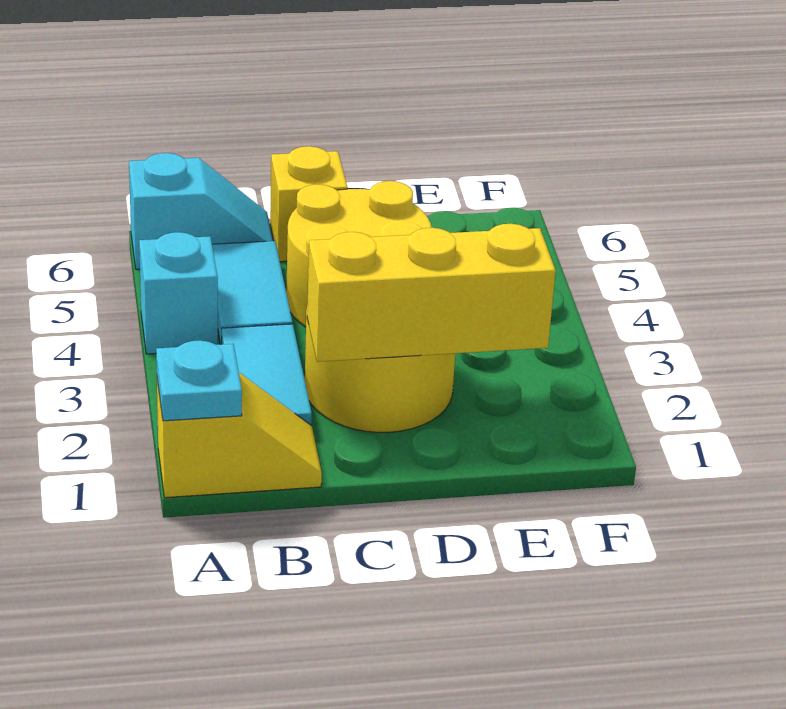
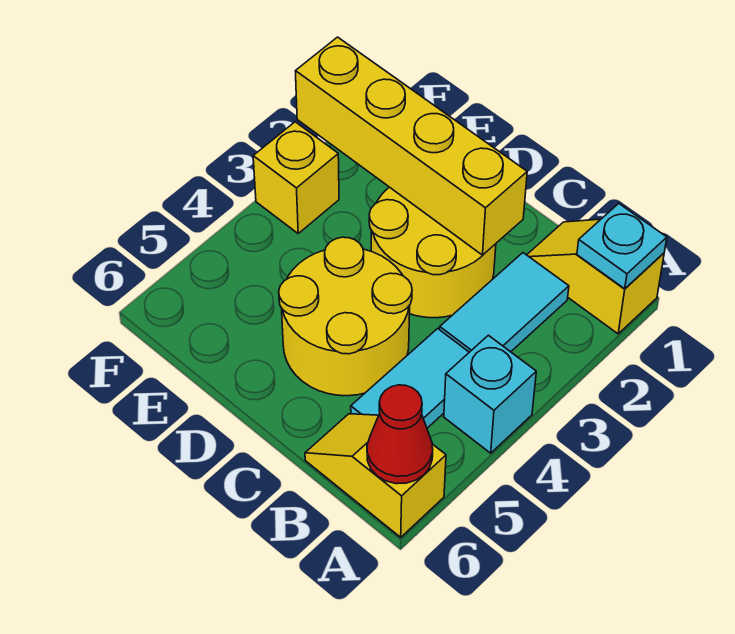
cyan 1x2 slope [129,153,273,269] -> yellow 1x2 slope [305,414,446,537]
none -> red 1x1 cone [367,385,433,484]
yellow 1x3 brick [307,224,556,362] -> yellow 1x4 brick [295,37,527,255]
yellow 1x1 brick [270,146,348,262] -> yellow 1x1 brick moved to [253,122,339,233]

